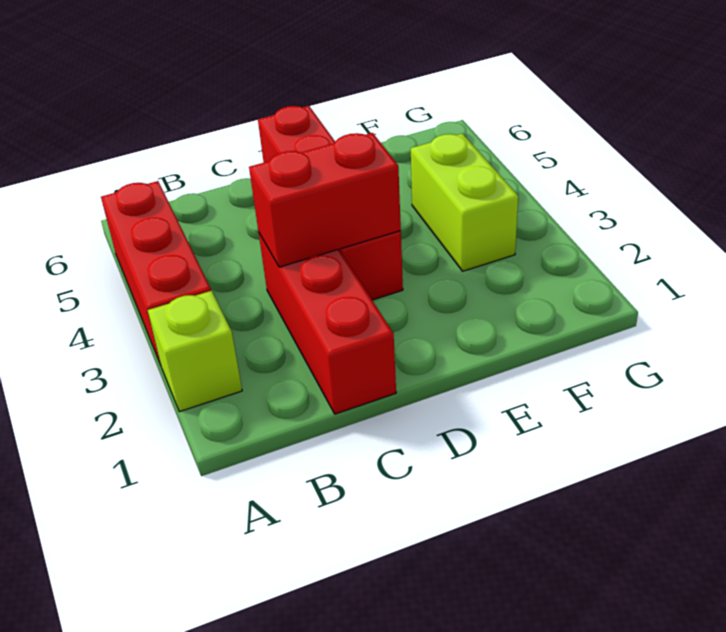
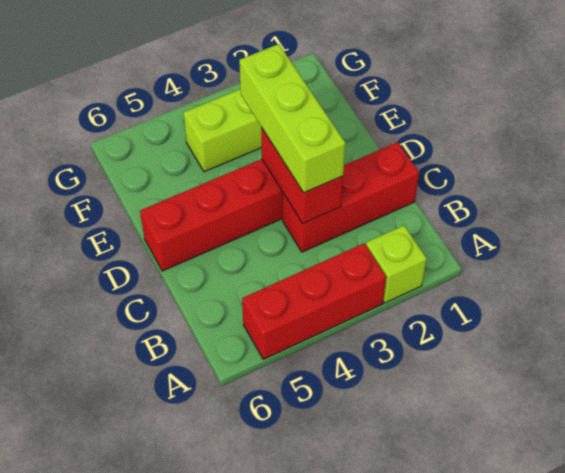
none -> lime 1x3 brick [239,44,346,193]

